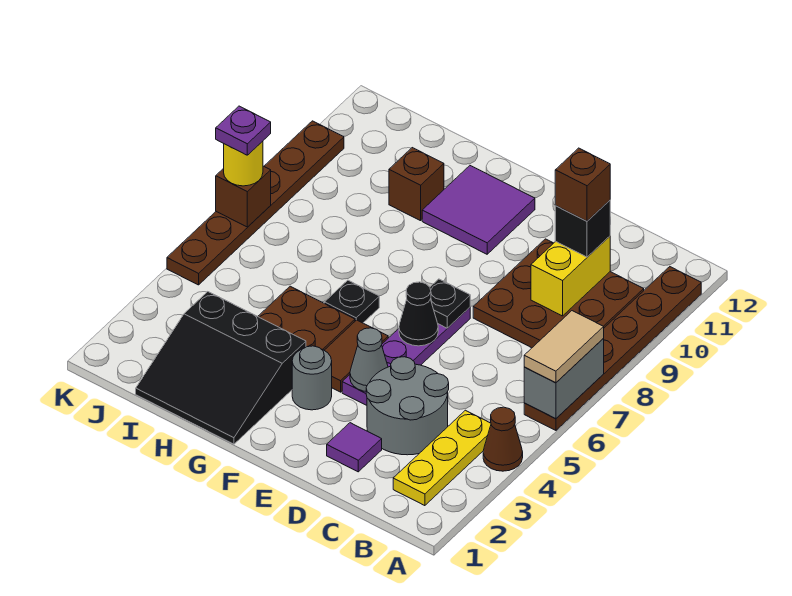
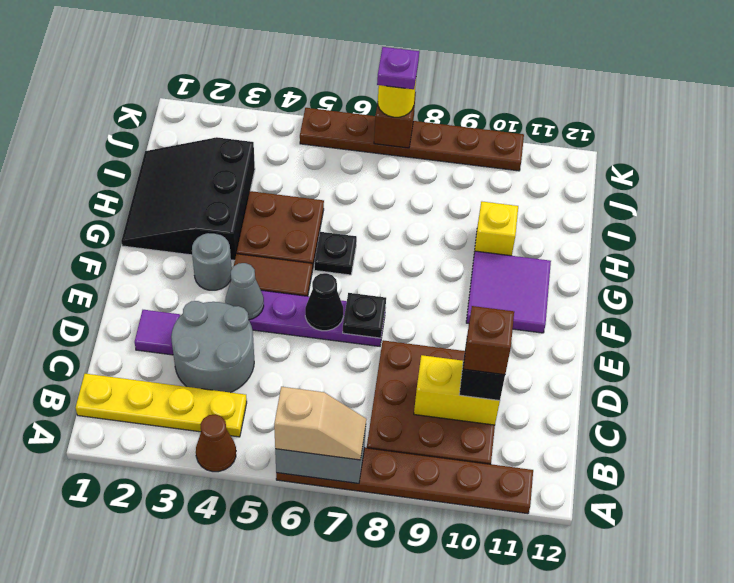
tan 1x2 tile [524,311,604,383] -> tan 1x2 slope [274,387,366,460]
yellow 1x3 plate [393,410,491,506] -> yellow 1x4 plate [76,374,247,437]
brown 1x1 brick [389,148,444,221] -> yellow 1x1 brick [474,202,518,256]

